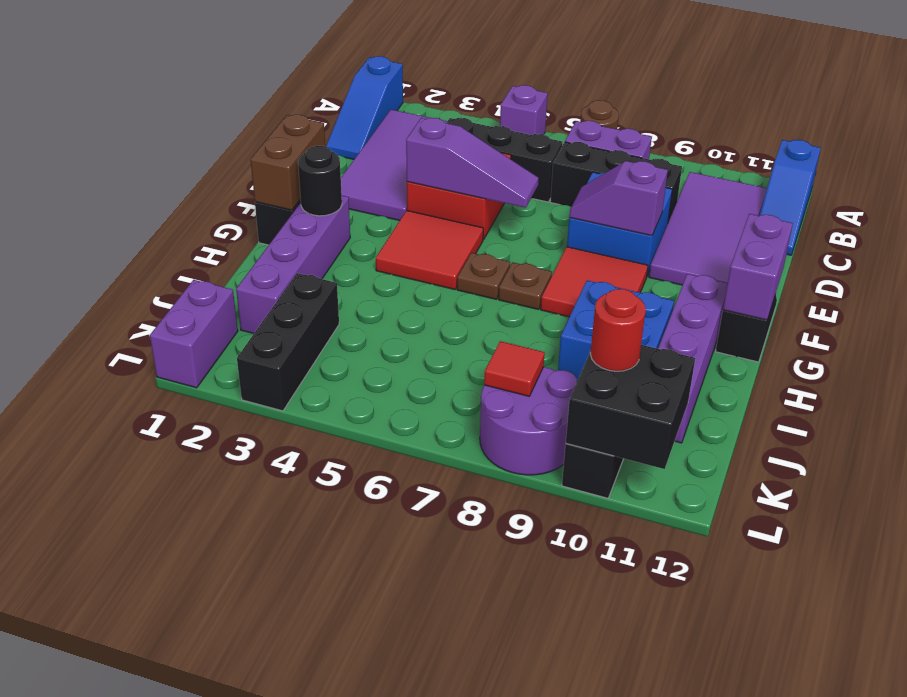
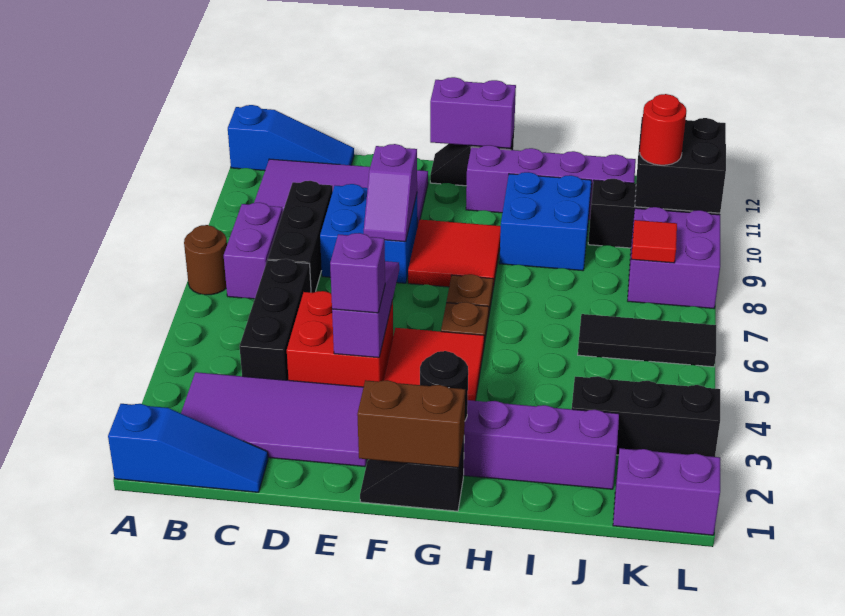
purple 1x1 brick [500,85,548,135] -> purple 1x1 brick moved to [330,233,385,313]
none -> black 1x3 tile [578,314,716,367]
purple 2x2 round brick [480,367,577,475] -> purple 2x2 brick [628,207,720,308]

